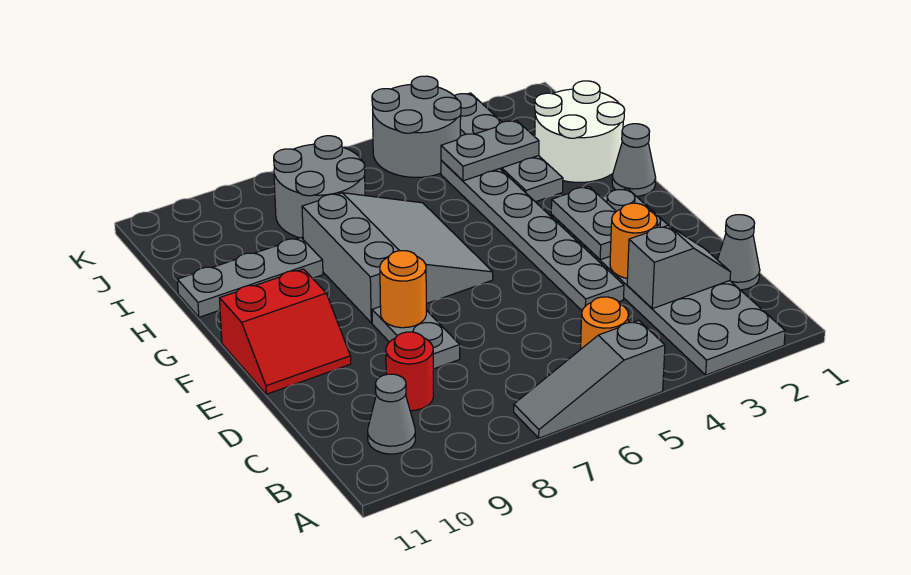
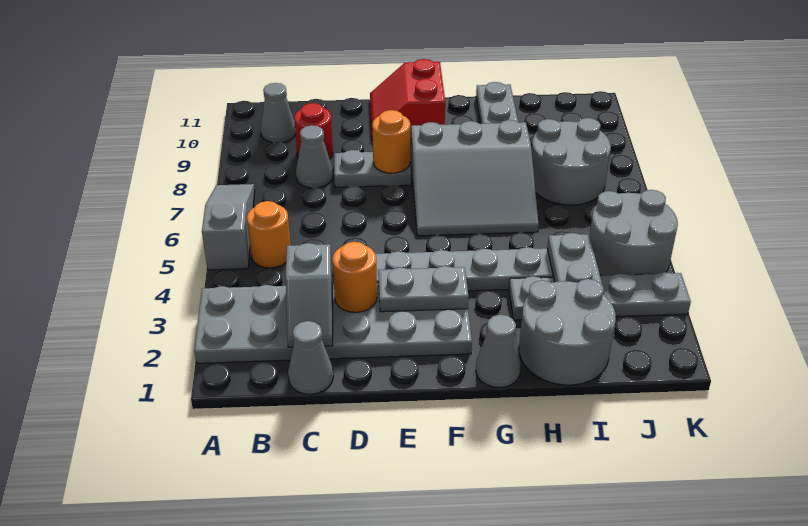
none -> grey 1x1 cone [296,125,333,188]
white 2x2 round brick [535,81,625,182] -> grey 2x2 round brick [519,279,616,385]

